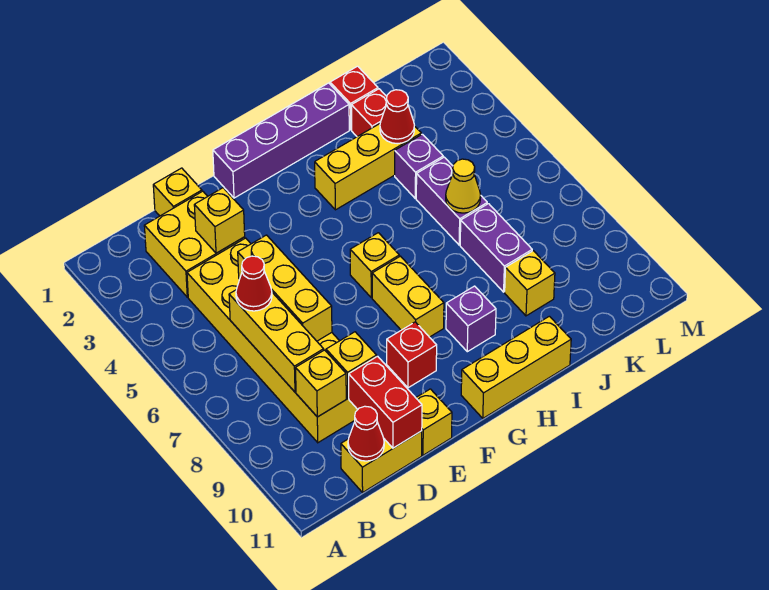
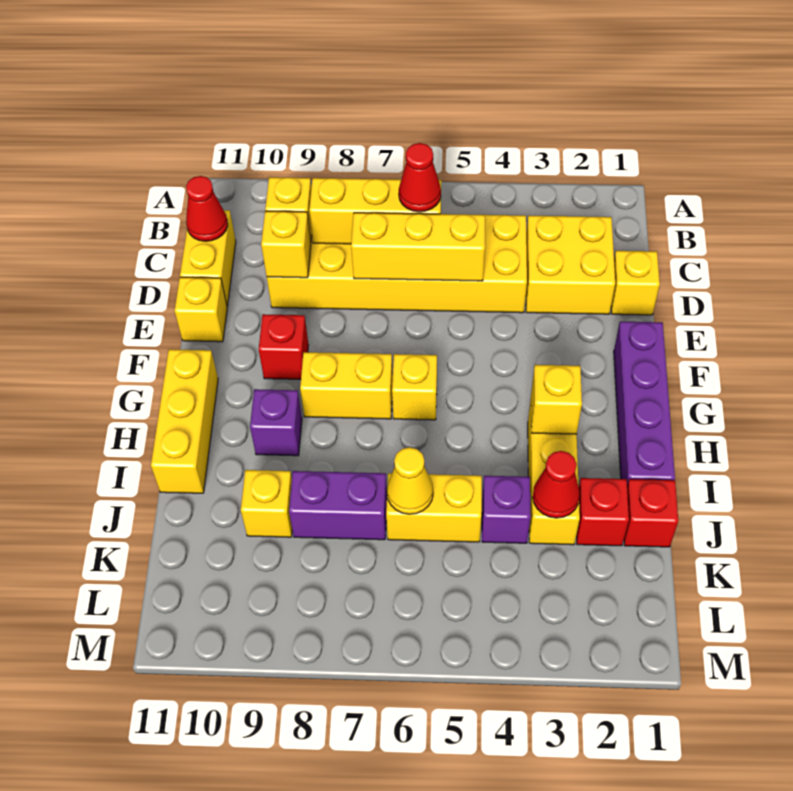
yellow 1x1 brick [194,188,245,253] -> yellow 1x1 brick moved to [531,365,582,434]
red 1x2 brick [349,356,422,448] -> none
purple 1x2 brick [416,157,487,245] -> yellow 1x2 brick [386,473,482,542]

